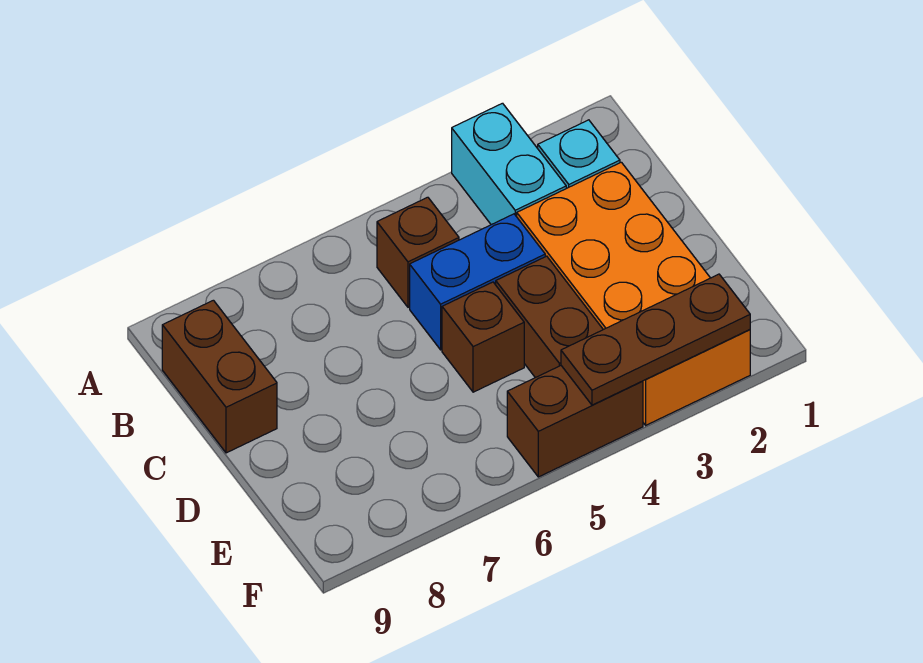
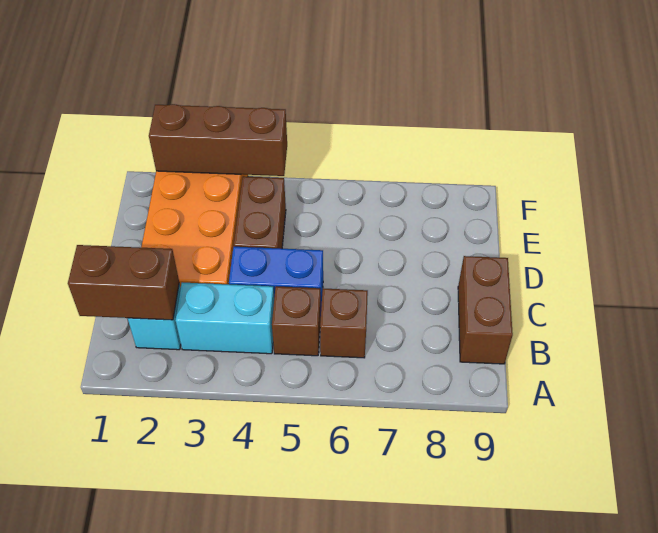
cyan 1x2 brick [452,103,566,225] -> cyan 1x2 brick turned to [176,283,274,354]
brown 1x1 brick [442,282,524,392] -> brown 1x1 brick moved to [320,288,368,358]
brown 1x3 plate [561,274,750,405] -> brown 1x3 brick [149,104,287,176]
brown 1x2 brick [507,366,643,477] -> brown 1x2 brick moved to [68,245,179,320]

